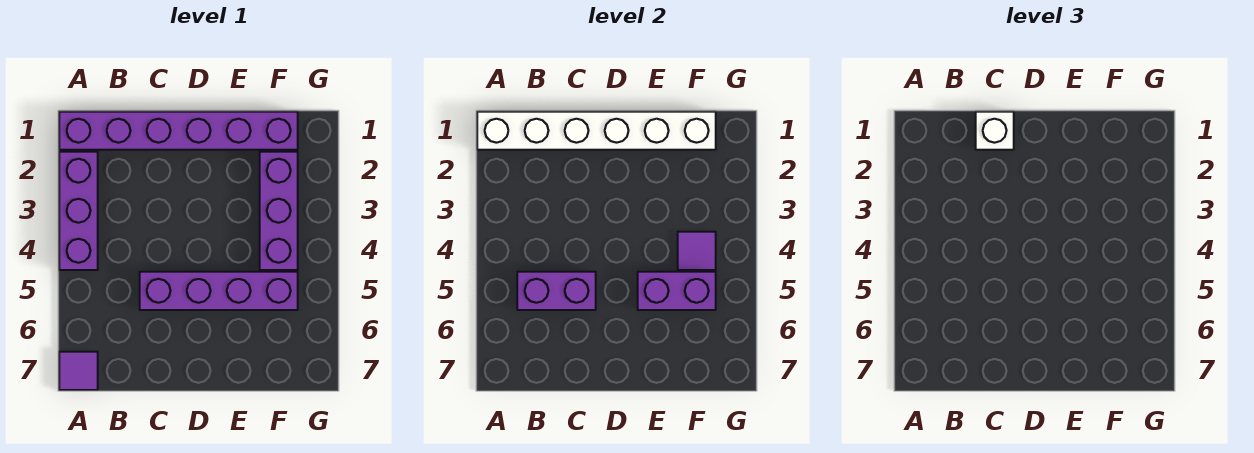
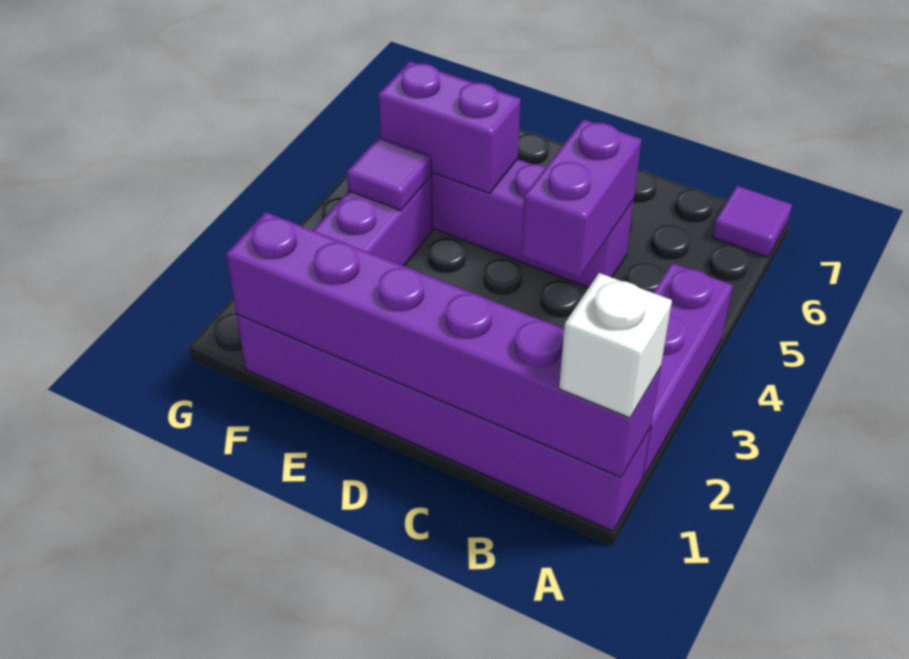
white 1x6 brick [477,112,716,150] -> purple 1x6 brick [226,212,661,477]
purple 1x2 brick [517,272,596,310] -> purple 1x2 brick turned to [521,119,642,278]
white 1x1 brick [976,112,1014,150] -> white 1x1 brick moved to [559,273,672,418]

